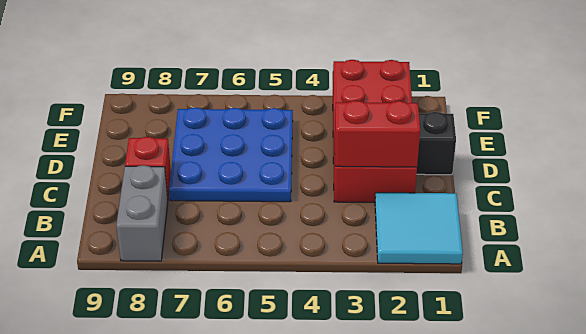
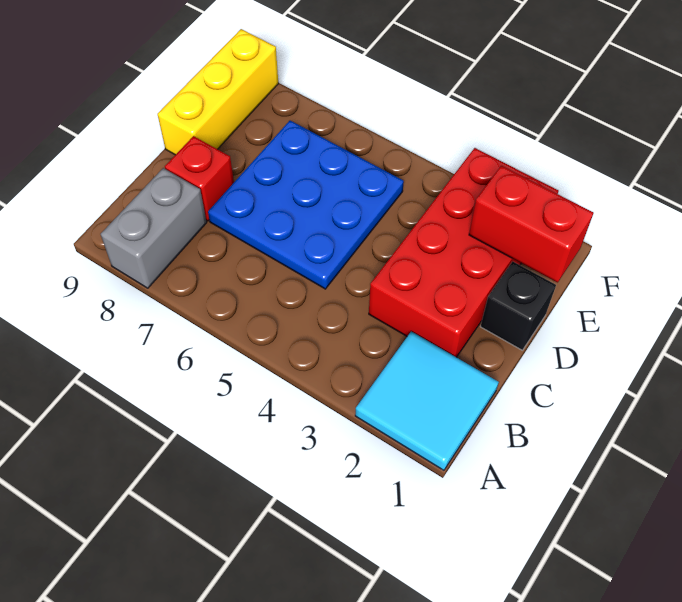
red 1x2 brick [335,101,420,167] -> red 1x2 brick moved to [469,166,593,283]
none -> yellow 1x3 brick [157,29,278,155]

